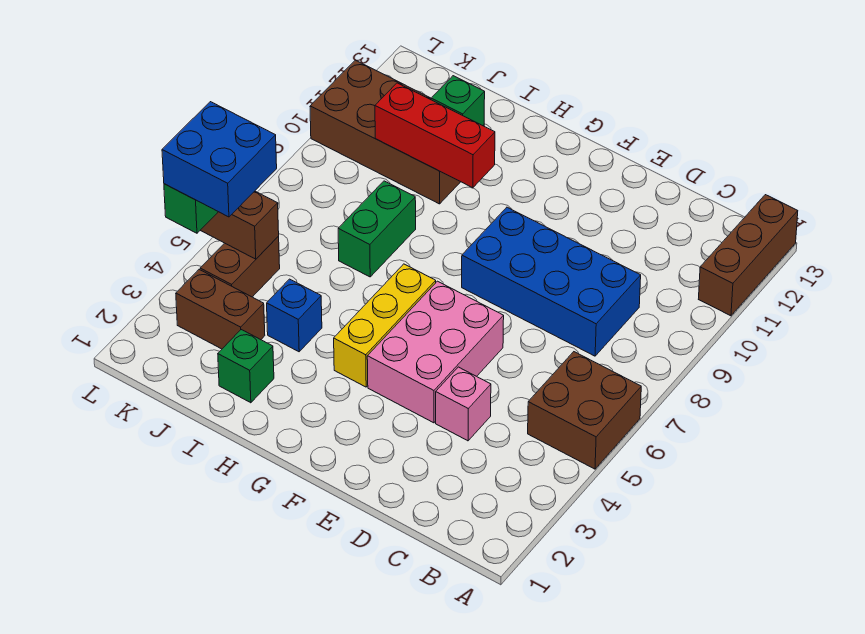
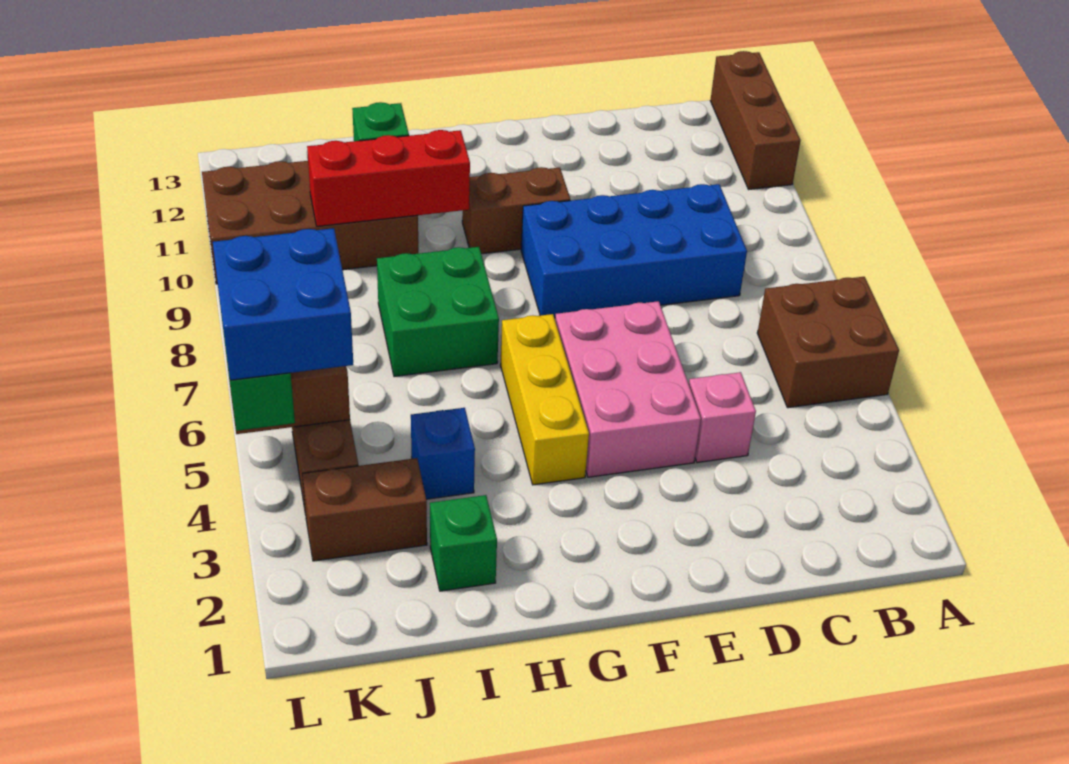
none -> brown 1x2 brick [462,167,570,254]
green 1x2 brick [338,181,416,277] -> green 2x2 brick [377,247,499,377]

